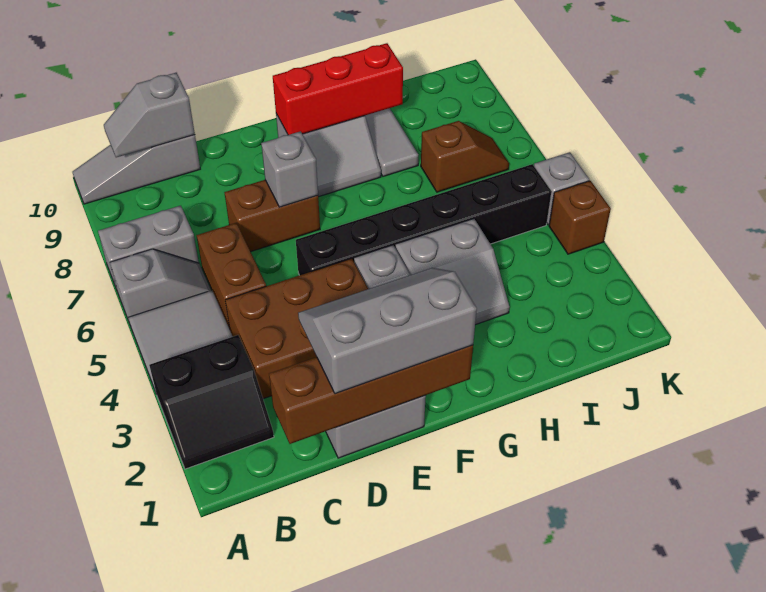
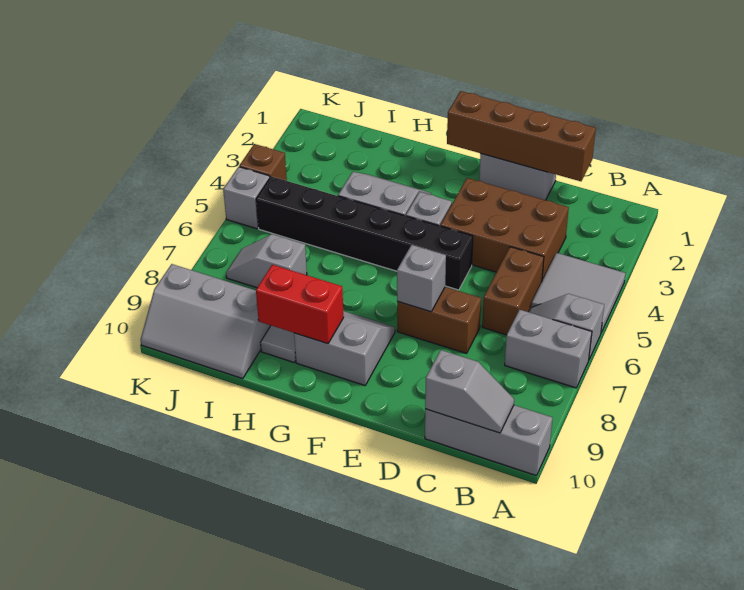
black 2x2 slope [149,335,274,469] -> none
grey 1x3 slope [72,135,200,204] -> grey 1x3 brick [425,405,552,476]
grey 2x3 slope [298,268,477,394] -> grey 2x3 slope moved to [140,264,271,379]
red 1x3 brick [273,43,403,135] -> red 1x2 brick [256,265,344,344]
brown 1x2 slope [421,121,509,192] -> grey 1x2 slope [226,234,307,288]

